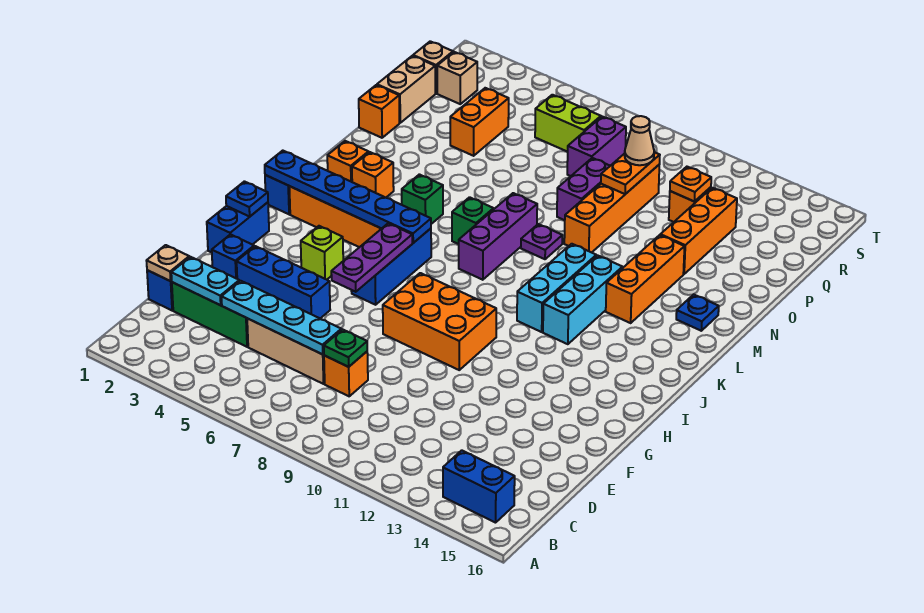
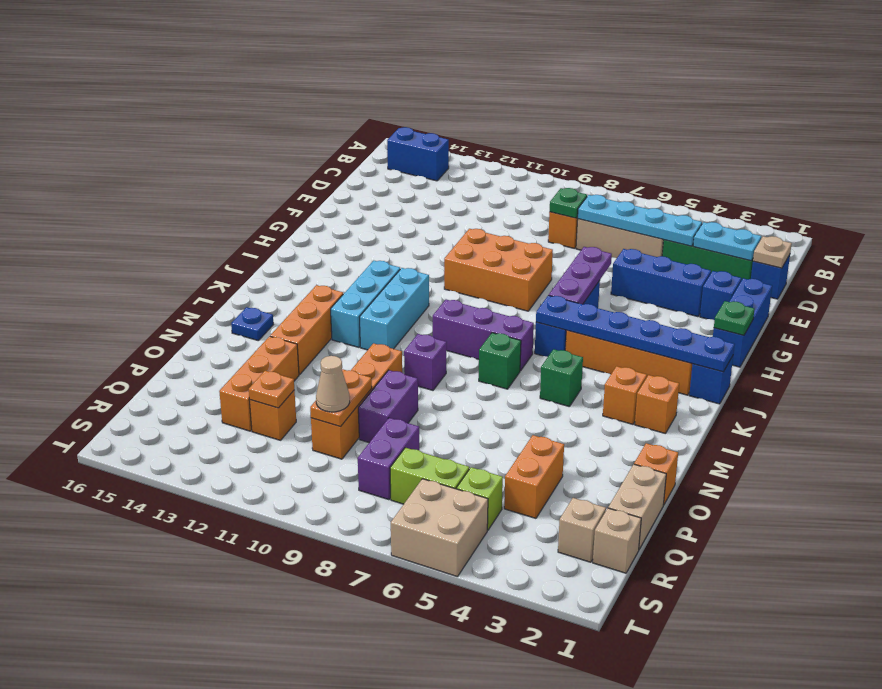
blue 1x2 brick [207,202,269,253] -> blue 1x3 brick [713,278,772,367]
blue 1x1 plate [226,181,268,217] -> green 1x1 plate [714,301,755,335]
lime 1x1 brick [301,226,343,280] -> lime 1x1 brick moved to [456,467,503,530]
purple 1x3 brick [459,193,537,280] -> purple 1x3 brick turned to [433,300,534,371]
purple 1x1 plate [521,224,562,259] -> purple 1x1 brick [404,334,447,390]
none -> tan 2x2 brick [391,479,488,577]

